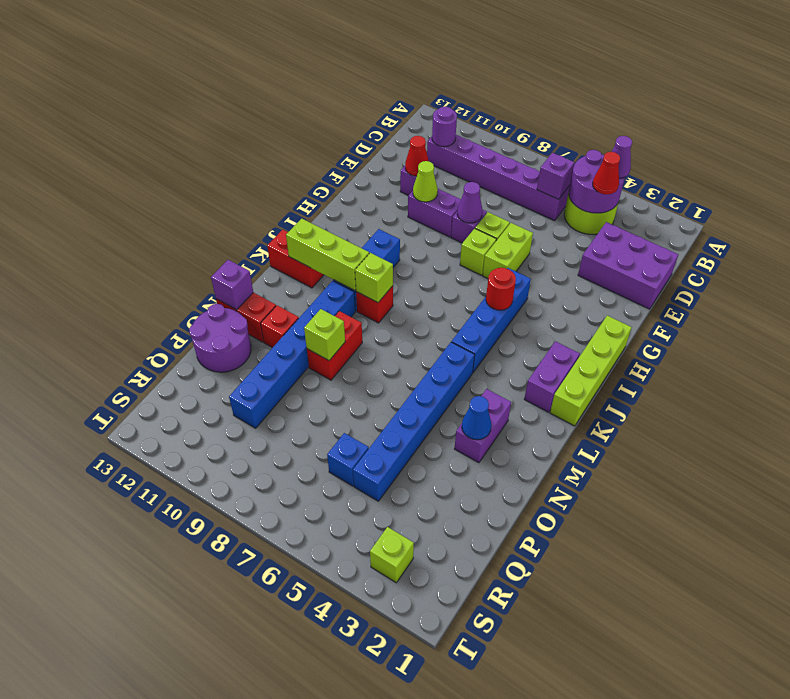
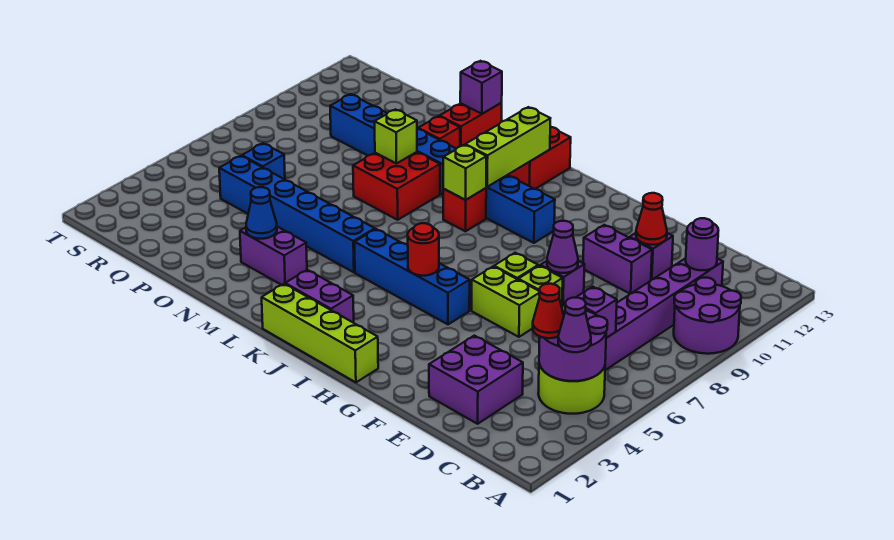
purple 2x3 brick [578,222,678,309] -> purple 2x2 brick [429,336,523,424]
purple 1x2 brick [408,189,461,237] -> purple 1x2 brick turned to [583,225,652,294]
lime 1x1 cone [413,161,438,202] -> none
red 1x2 brick [307,311,362,380] -> red 2x2 brick [353,152,440,220]
purple 2x2 round brick [189,304,251,372] -> purple 2x2 round brick moved to [674,278,741,354]
lime 1x1 brick [370,527,414,583] -> none

